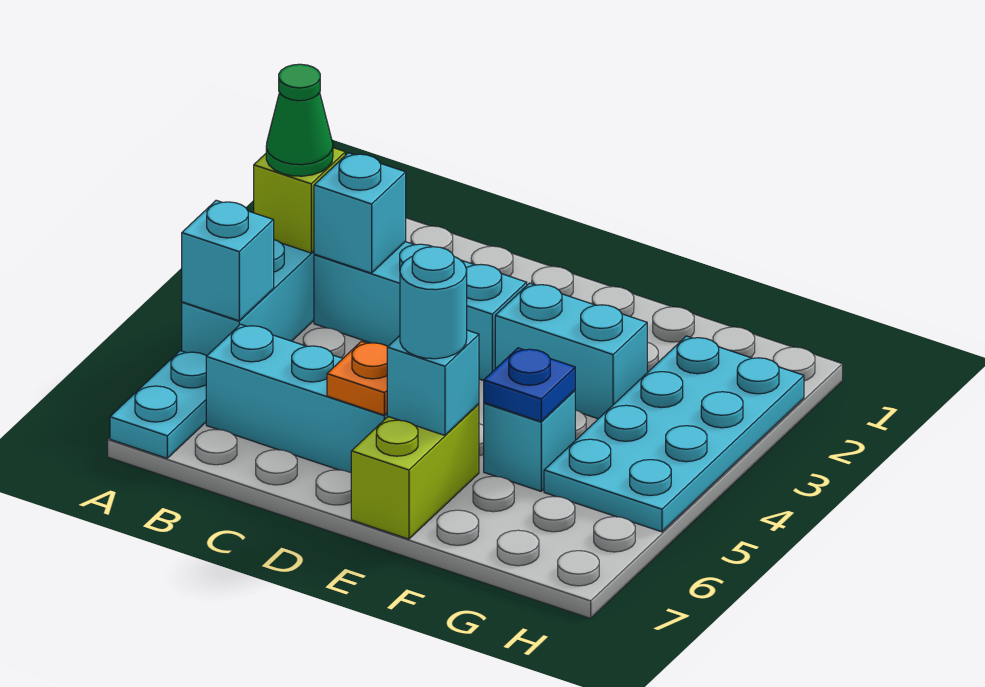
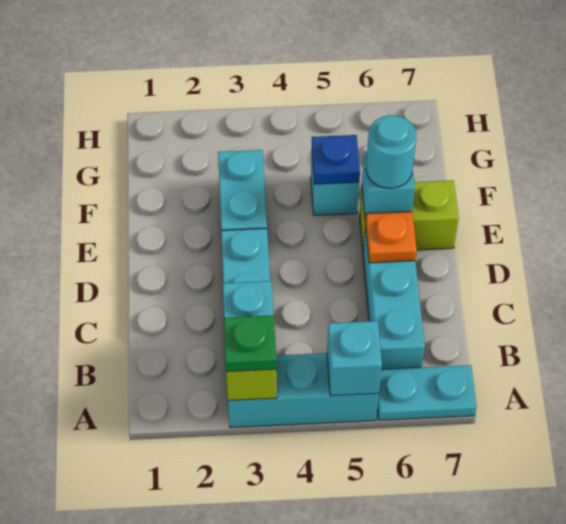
green 1x1 cone [266,64,333,176] -> green 1x1 plate [224,315,276,372]
cyan 2x4 plate [544,336,804,532] -> none

